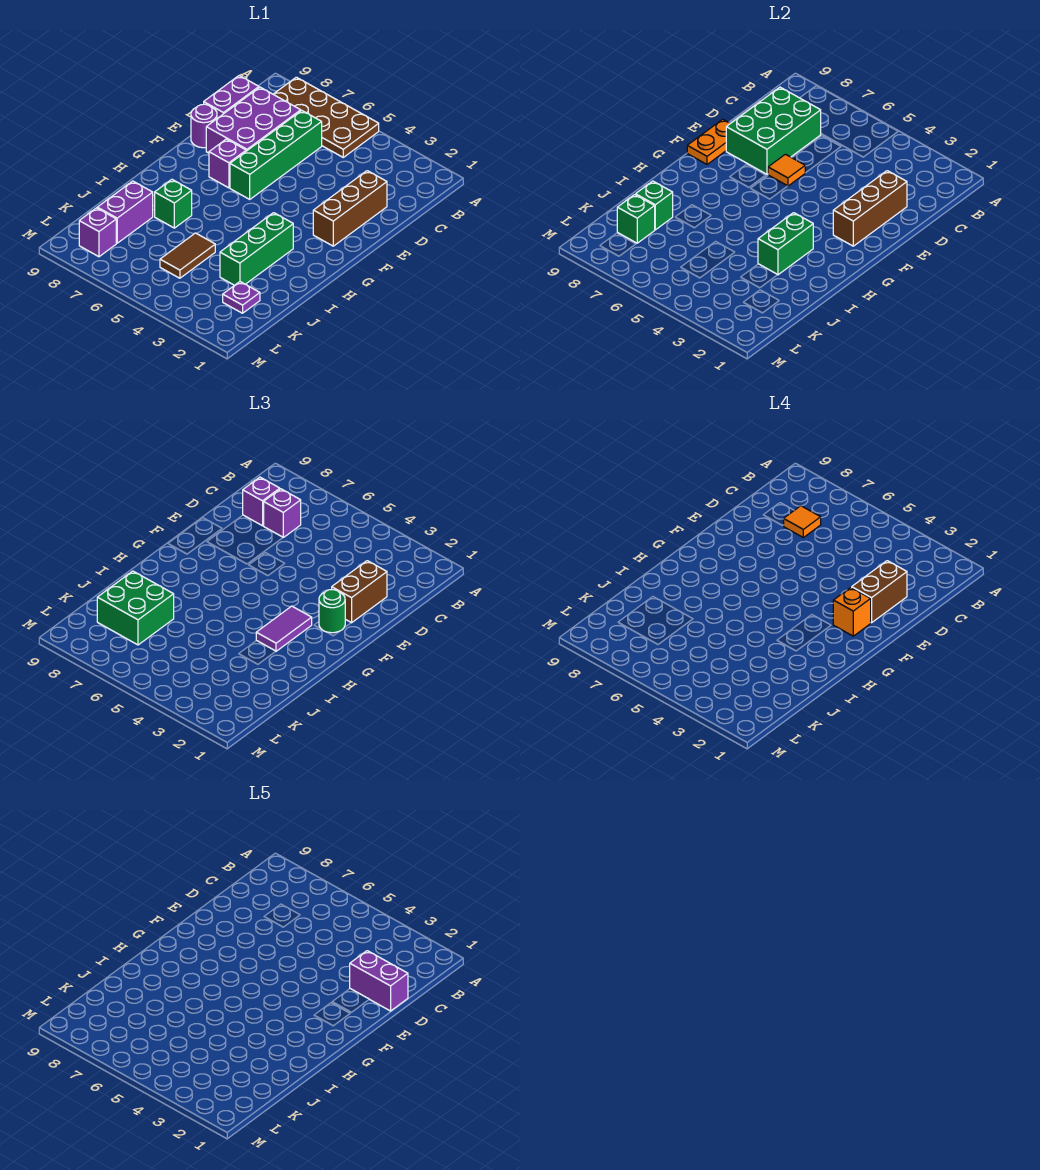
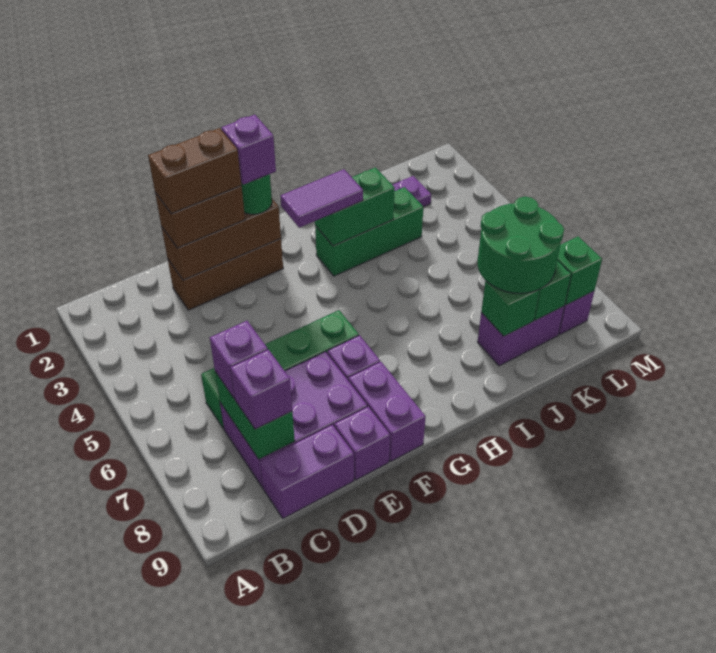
brown 2x4 plate [274,77,379,157] -> none
green 2x3 brick [726,87,821,174] -> green 1x2 brick [215,372,295,459]
orange 1x1 tile [784,506,821,537] -> none
purple 1x2 brick [350,951,408,1011] -> purple 1x2 brick moved to [348,362,426,461]
orange 1x1 tile [768,154,805,186] -> none
purple 1x1 round brick [191,104,217,148] -> purple 1x1 brick [334,407,390,480]
orange 1x2 plate [687,119,730,164] -> none
orange 1x1 brick [833,588,871,636] -> purple 1x1 brick [222,115,276,185]
green 1x1 brick [155,179,192,228] -> green 1x1 brick moved to [557,236,602,305]
brown 1x2 tile [160,233,215,278] -> none
green 2x2 brick [97,571,174,645] -> green 2x2 round brick [477,197,564,293]

